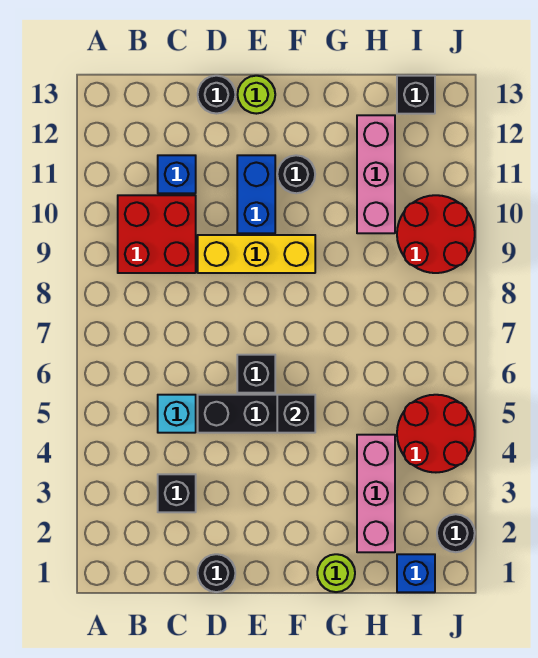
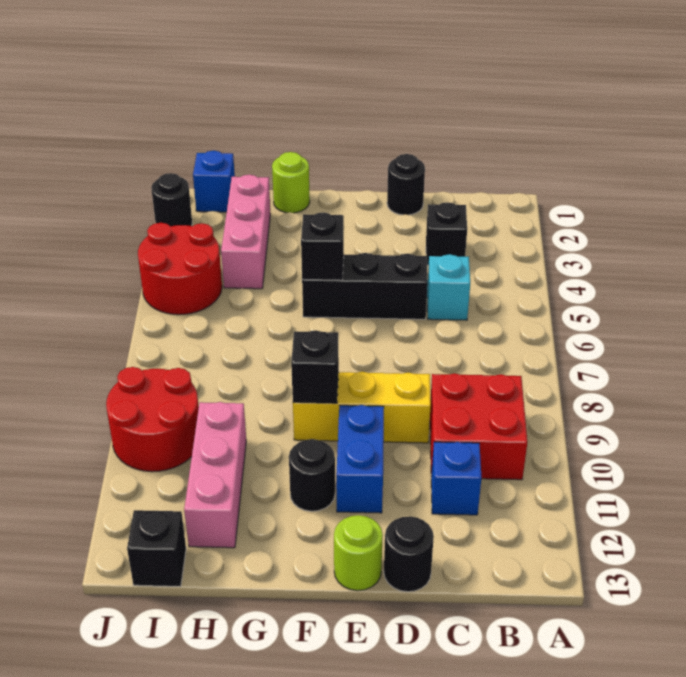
black 1x1 brick [237,355,275,393] -> black 1x1 brick moved to [291,330,339,403]

